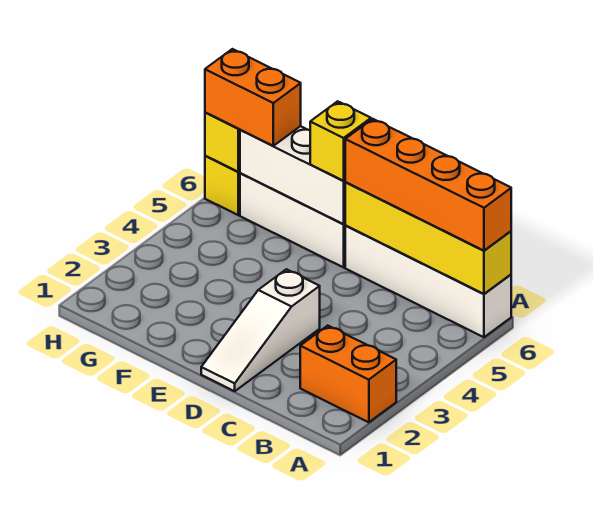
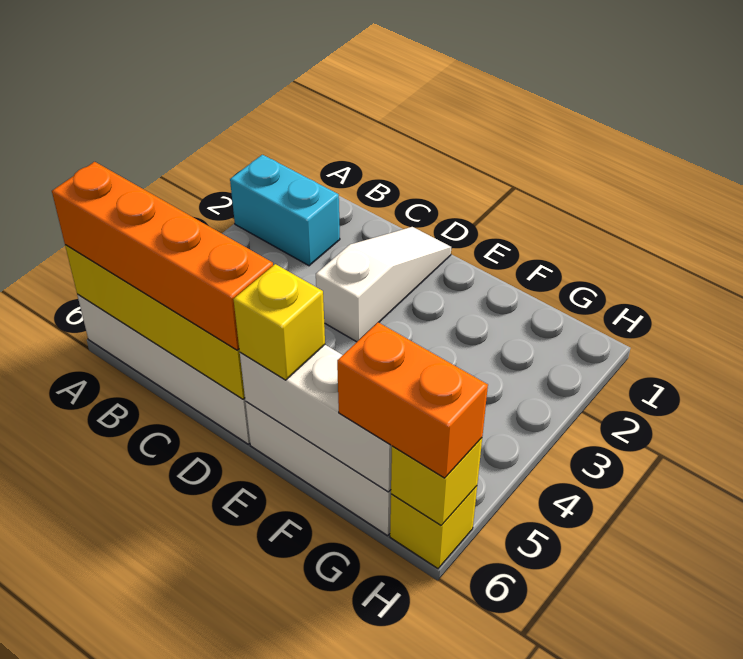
orange 1x2 brick [300,326,396,422] -> cyan 1x2 brick [230,155,340,266]

